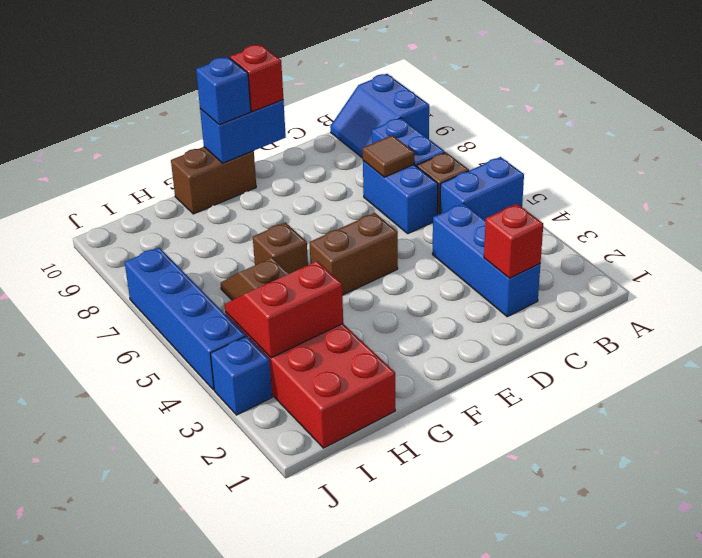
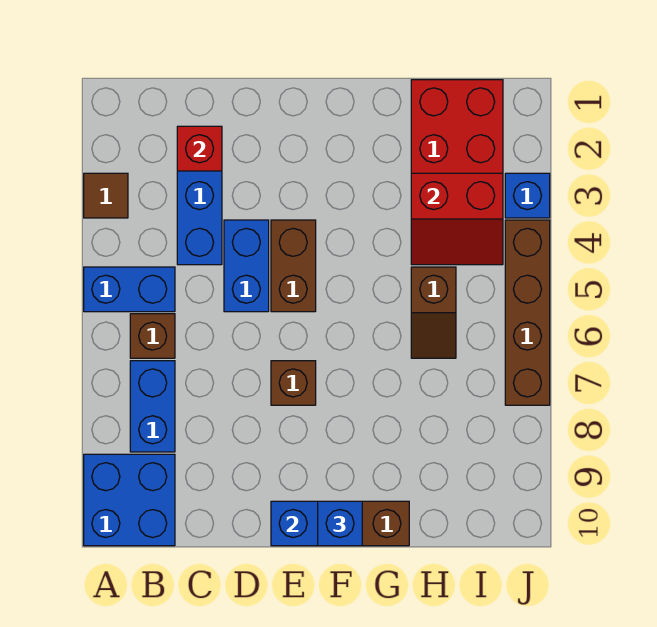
blue 2x2 slope [330,74,429,158] -> blue 2x2 brick [84,454,175,546]
blue 1x2 brick [363,161,438,234] -> blue 1x2 brick moved to [224,220,269,312]
brown 1x1 tile [363,135,414,177] -> brown 1x1 tile moved to [84,173,128,218]
brown 1x2 brick [310,213,398,295] -> brown 1x2 brick turned to [271,220,316,312]
red 1x1 brick [230,45,283,112] -> none
brown 1x1 brick [253,222,308,273] -> brown 1x1 brick moved to [271,361,316,405]
blue 1x4 brick [125,247,246,390] -> brown 1x4 brick [505,220,550,405]

